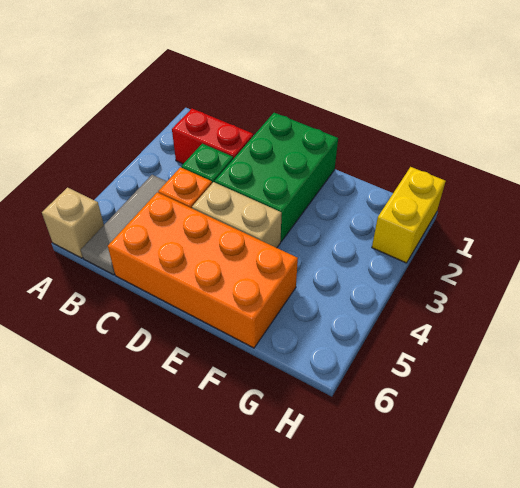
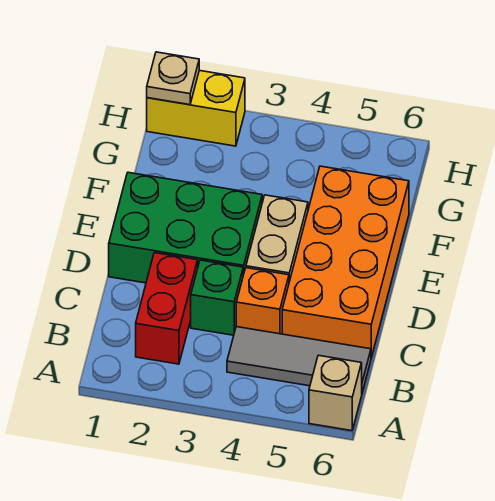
none -> tan 1x1 plate [147,52,199,105]

